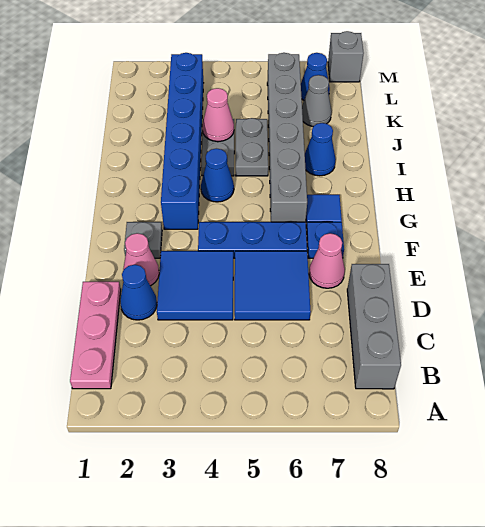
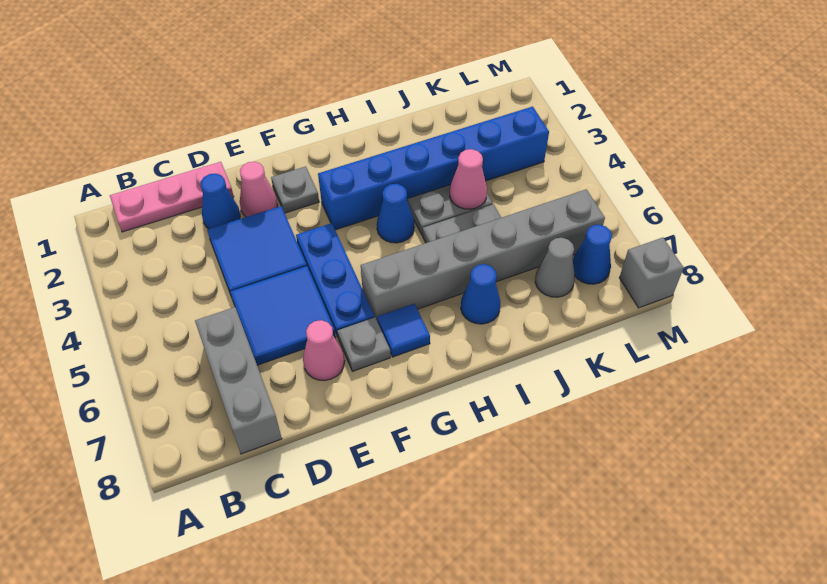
grey 1x3 brick [347,264,401,389] -> grey 1x3 brick turned to [195,307,282,454]
blue 1x1 plate [307,222,344,258] -> grey 1x1 plate [337,317,390,371]

